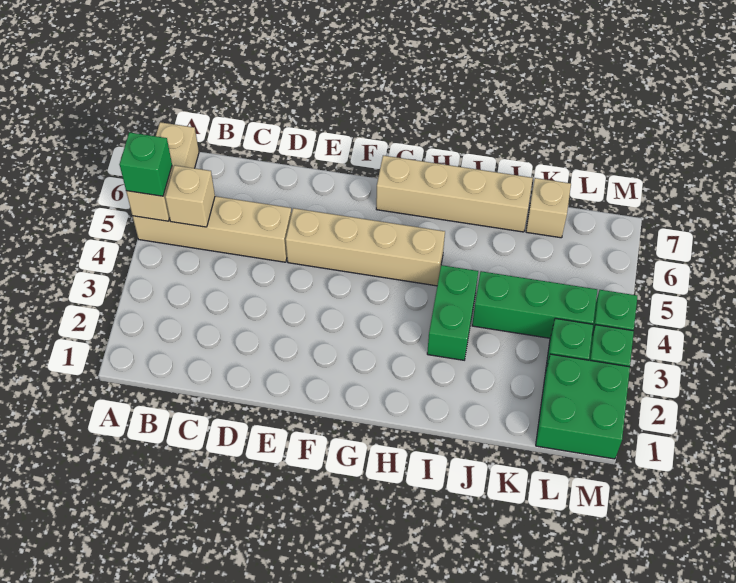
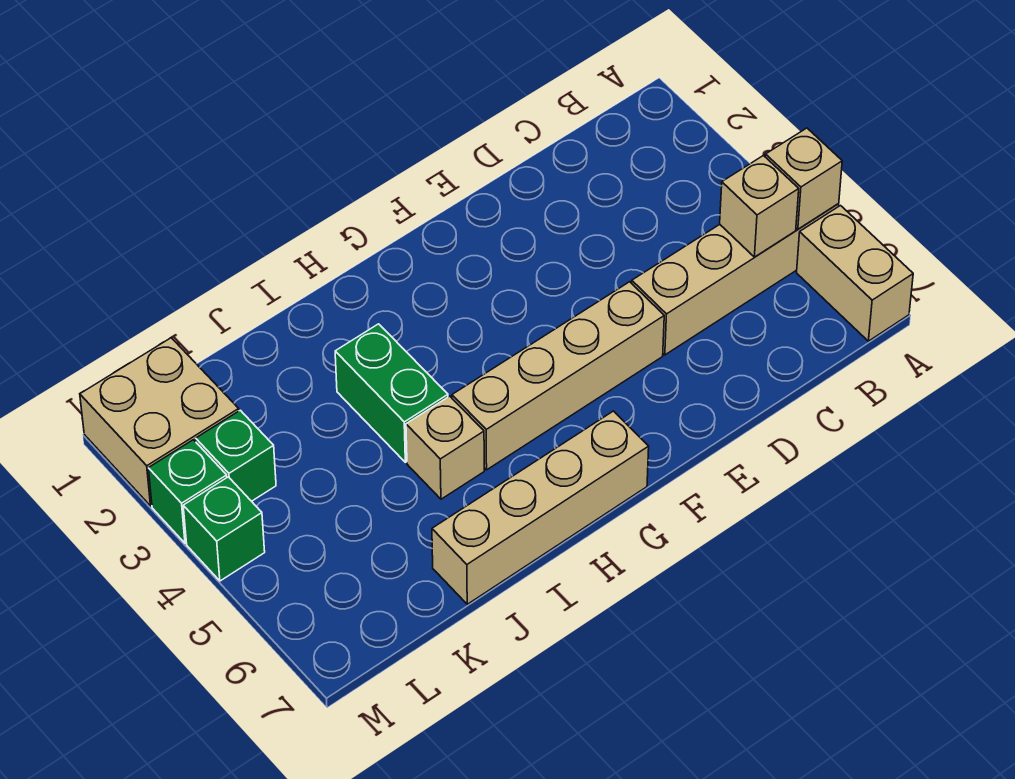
green 1x1 brick [119,132,172,196] -> none
green 1x3 brick [472,271,597,338] -> none
tan 1x1 brick [526,178,571,238] -> tan 1x1 brick moved to [406,396,484,499]
green 2x2 brick [536,354,630,459] -> tan 2x2 brick [80,338,239,506]

